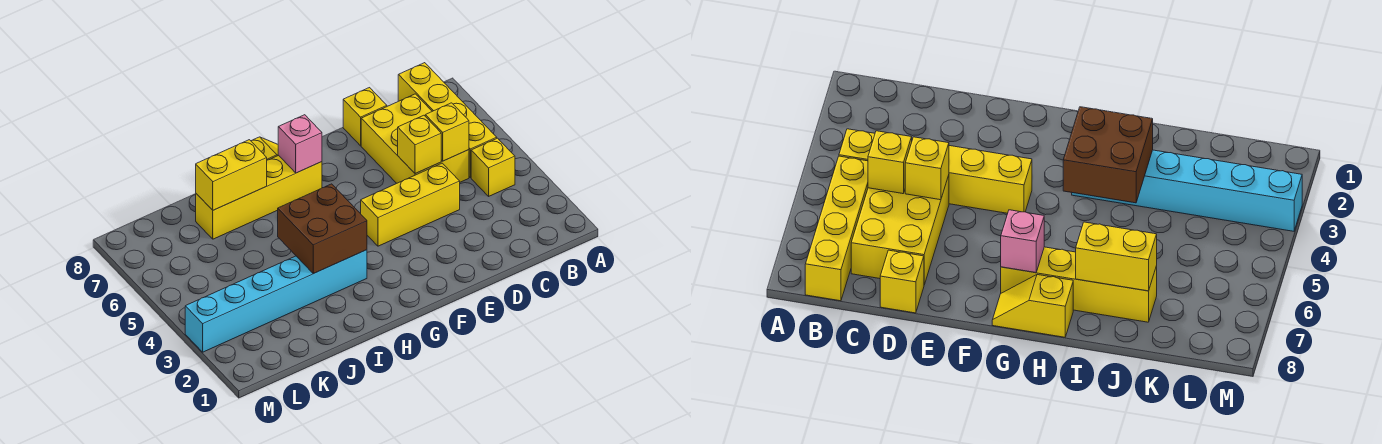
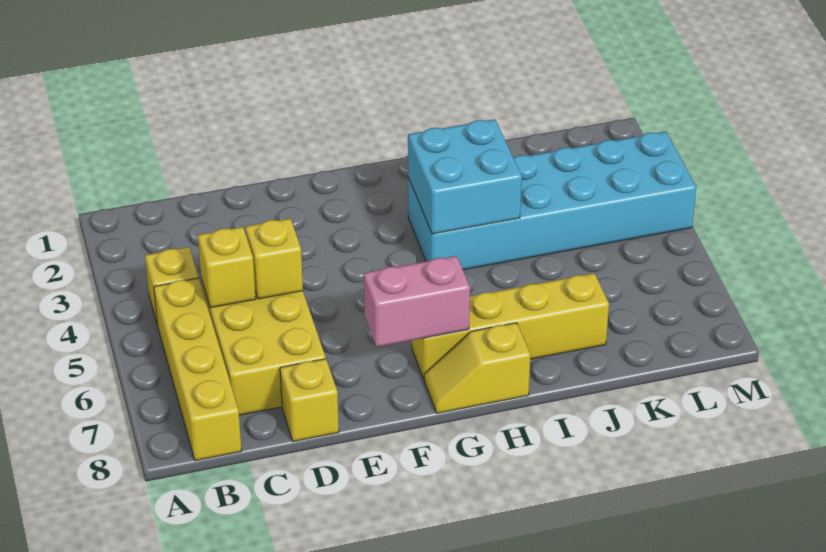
yellow 1x3 brick [361,163,460,246] -> none
pink 1x1 brick [278,115,322,173] -> pink 1x2 brick [364,256,470,347]
cyan 1x6 brick [185,250,367,352] -> cyan 2x6 brick [408,132,696,270]
brown 2x2 brick [278,184,367,274] -> cyan 2x2 brick [408,119,522,234]
yellow 1x2 brick [196,140,267,210] -> none

